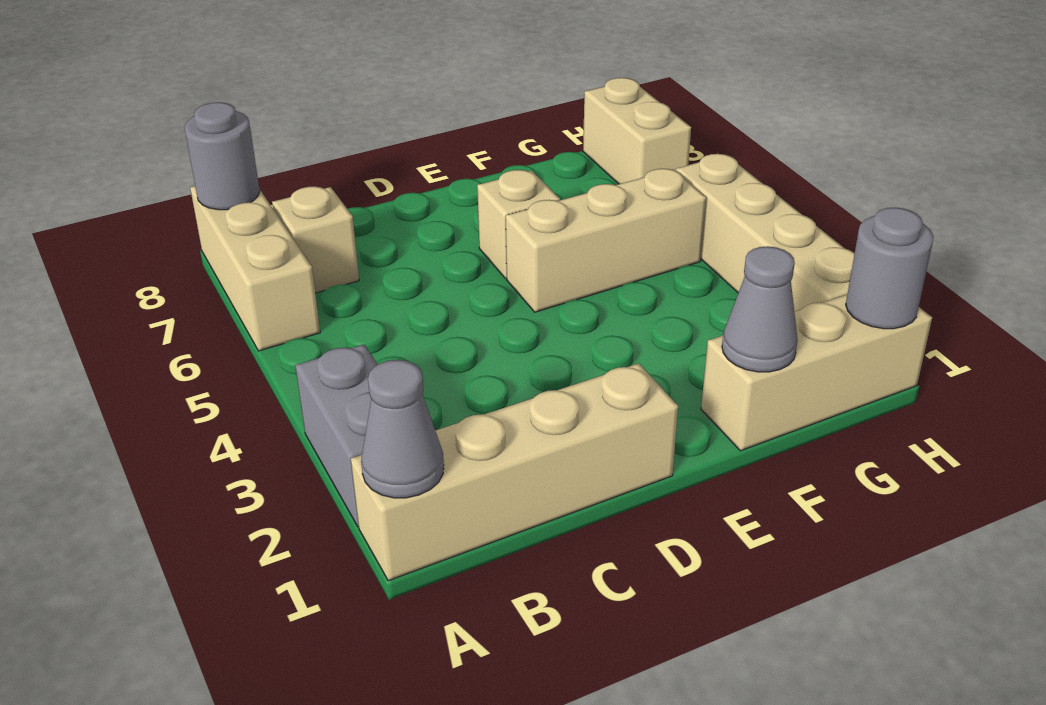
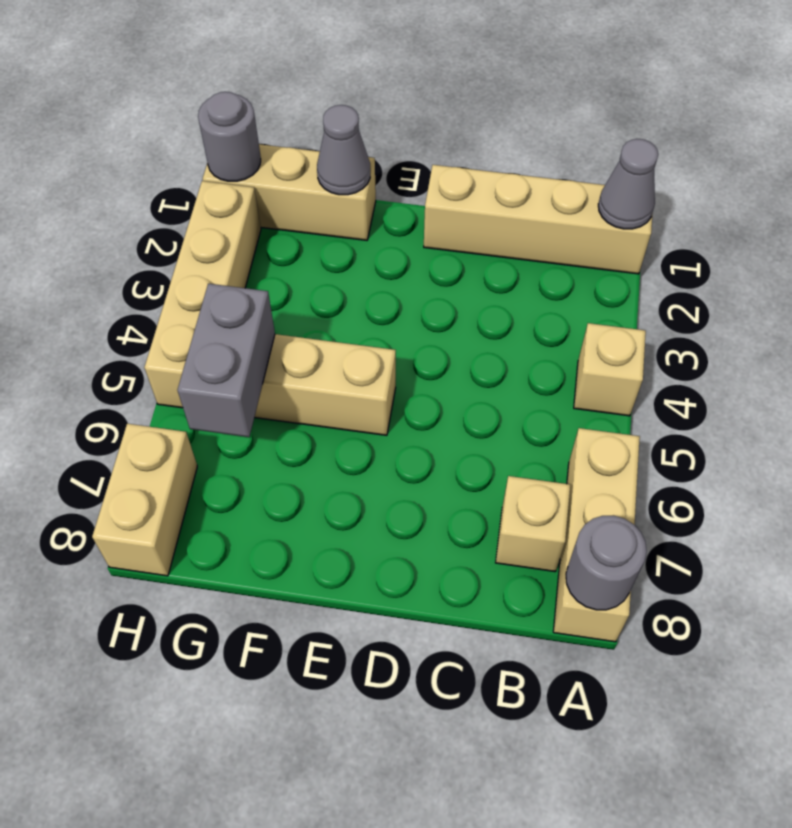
grey 1x2 brick [295,345,378,527] -> grey 1x2 brick moved to [177,284,275,437]
tan 1x1 brick [477,170,560,279] -> tan 1x1 brick moved to [574,323,646,416]

